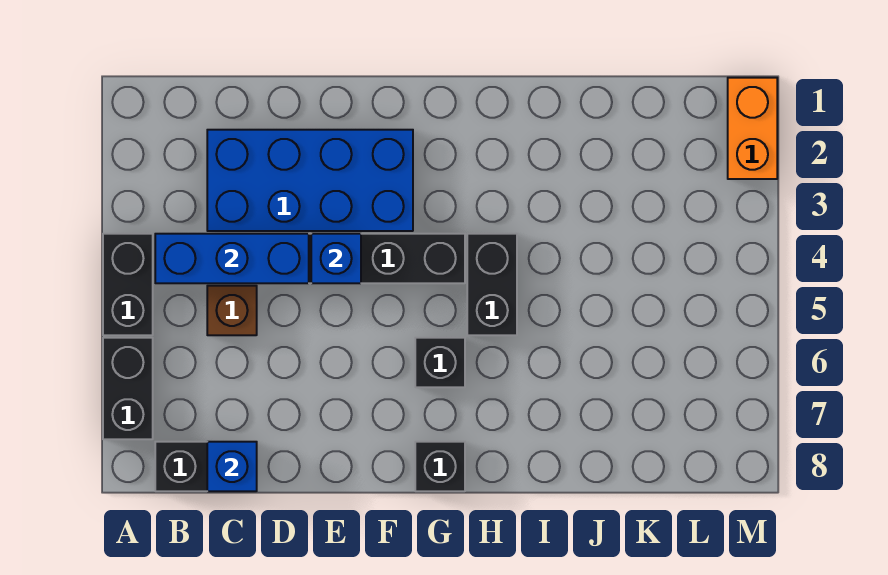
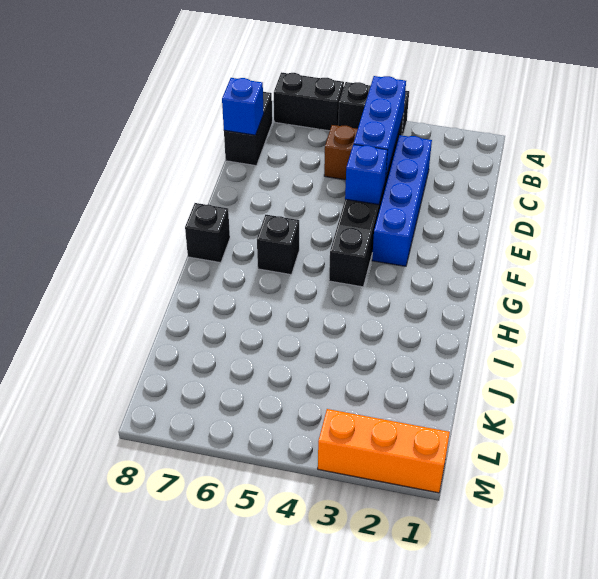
blue 2x4 brick [207,130,413,231] -> blue 1x4 brick [372,135,432,266]
black 1x2 brick [467,234,517,335] -> none
orange 1x2 brick [728,78,777,179] -> orange 1x3 brick [318,409,450,493]

